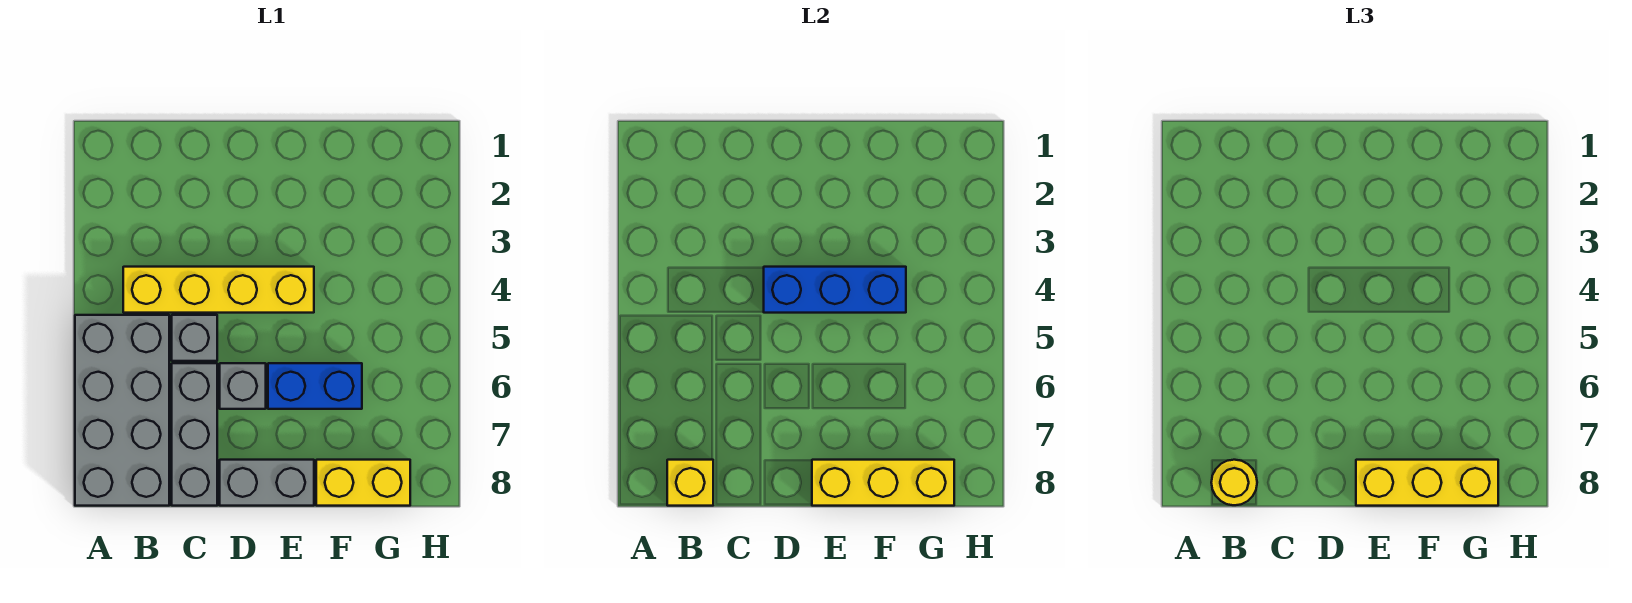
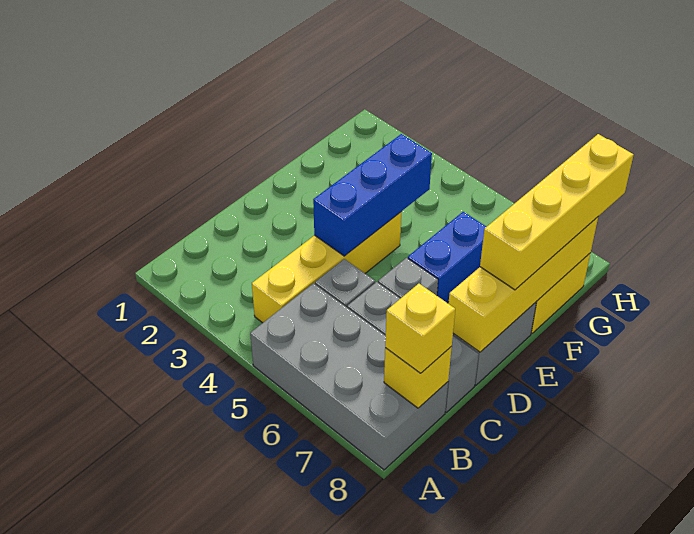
yellow 1x1 round brick [1211,460,1257,505] -> yellow 1x1 brick [385,284,455,373]
yellow 1x3 brick [812,460,954,506] -> yellow 1x4 brick [448,217,598,352]
yellow 1x3 brick [1356,460,1498,506] -> yellow 1x4 brick [480,134,634,290]

